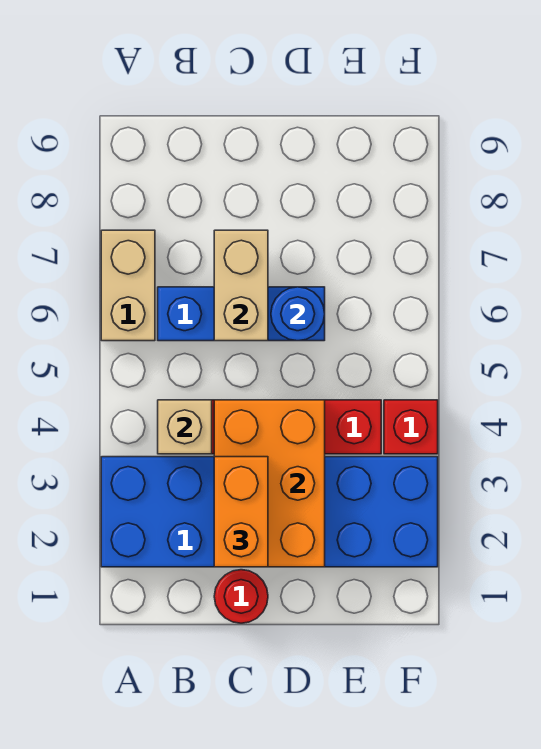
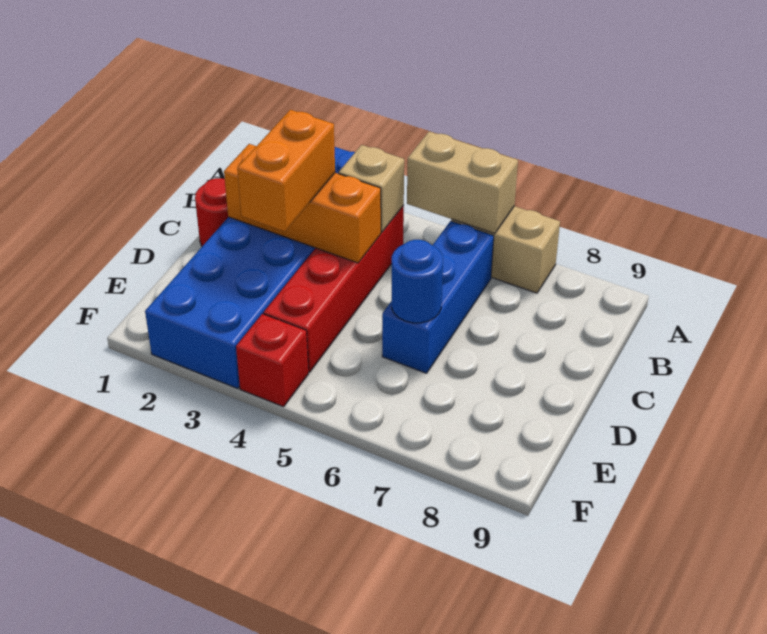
orange 2x3 brick [214,400,325,567] -> orange 1x3 brick [224,144,381,263]
orange 1x2 brick [214,457,268,567] -> orange 1x2 brick turned to [237,110,335,231]
tan 1x2 brick [214,230,268,341] -> tan 1x2 brick moved to [407,132,518,234]

